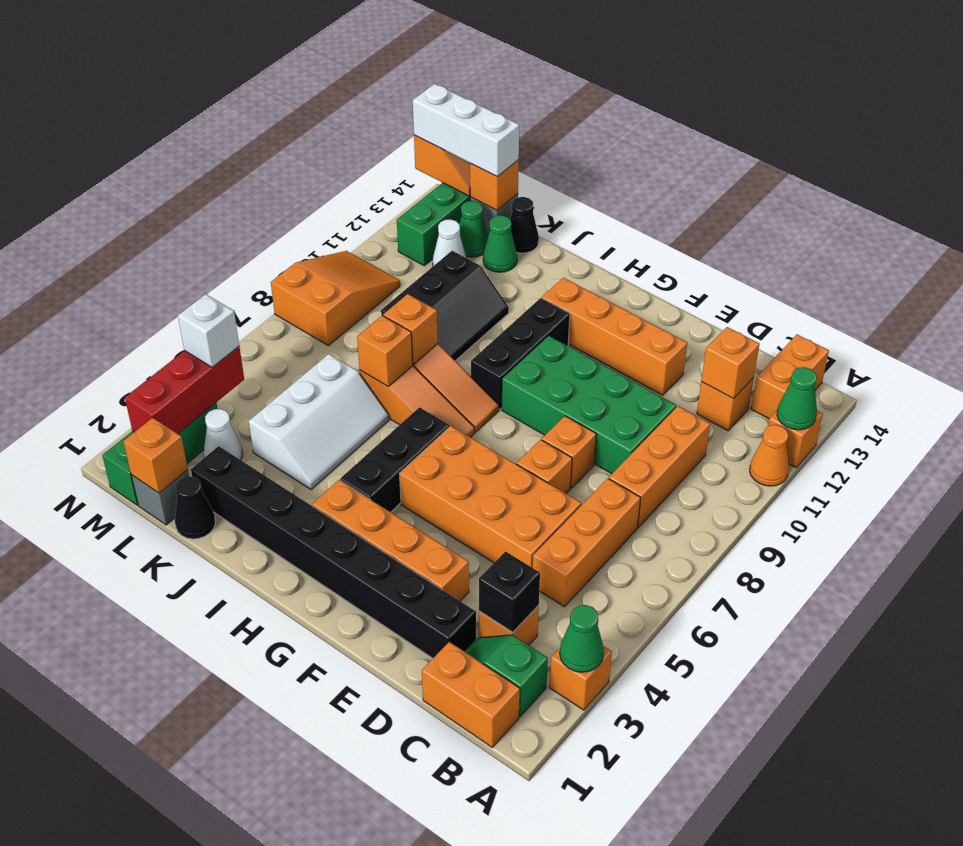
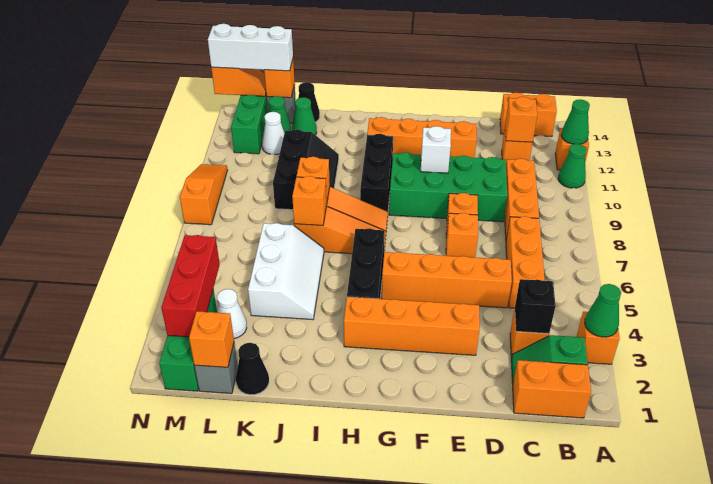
orange 1x1 cone [750,425,789,486] -> green 1x1 cone [558,144,587,188]
orange 1x2 brick [751,335,829,419] -> orange 1x2 brick turned to [500,93,557,136]
black 1x8 brick [191,446,476,658] -> none
orange 2x4 brick [399,426,581,568] -> orange 1x4 brick [382,252,512,308]
white 1x1 brick [178,294,239,367] -> white 1x1 brick moved to [421,126,451,173]
orange 2x3 slope [271,251,400,346] -> orange 1x3 slope [180,164,227,225]

